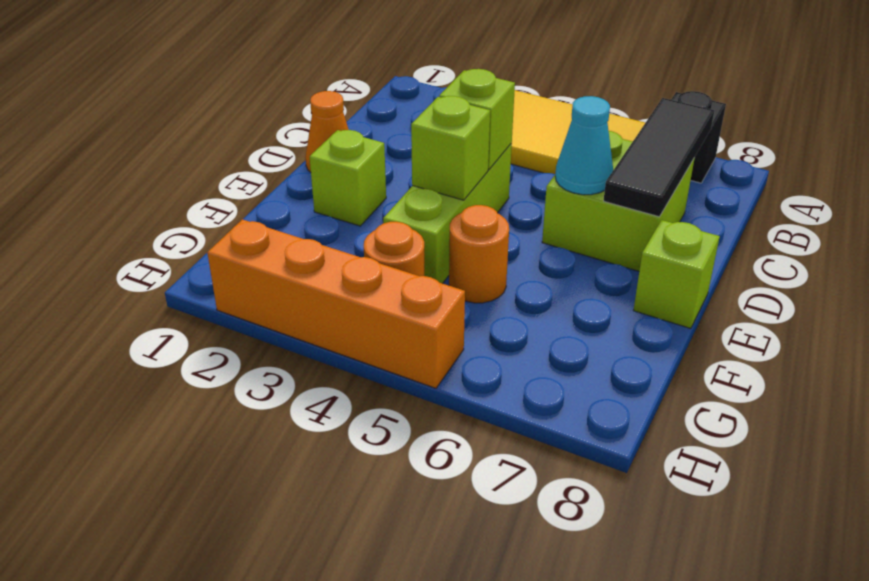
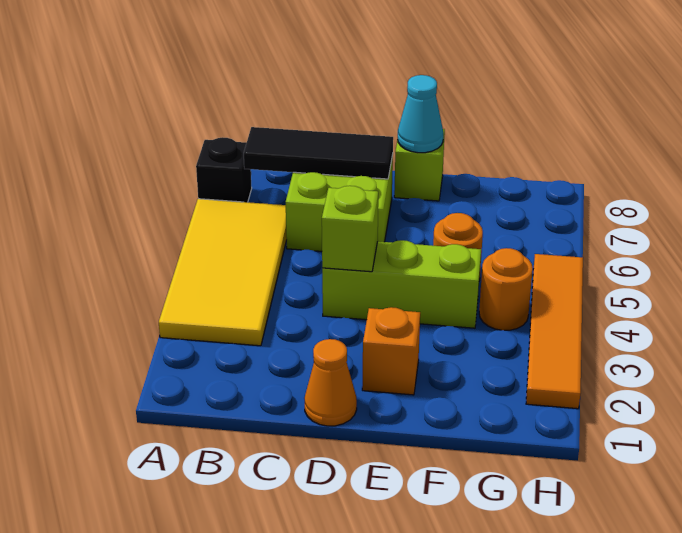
cyan 1x1 cone [555,96,613,195] -> cyan 1x1 cone moved to [398,75,443,153]
lime 1x1 brick [310,130,386,226] -> orange 1x1 brick [362,307,420,395]
lime 1x1 brick [411,96,490,200] -> none
orange 1x4 brick [207,219,465,388] -> orange 1x4 tile [526,254,583,409]

